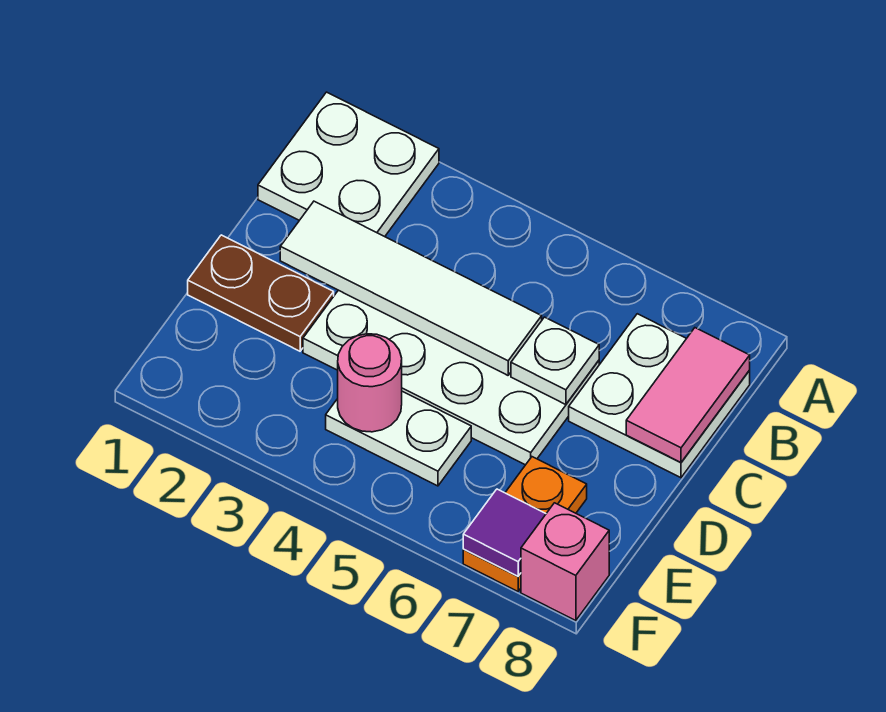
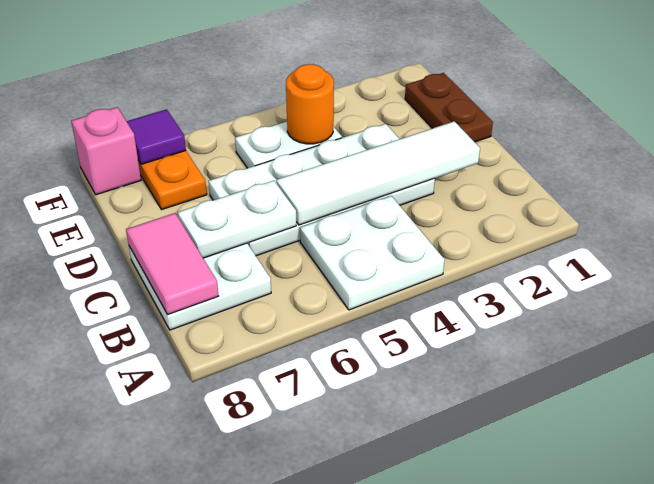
white 2x2 plate [258,92,439,237] -> white 2x2 plate moved to [300,196,444,310]
white 1x1 plate [511,317,599,405] -> white 1x2 plate [178,181,296,258]
brown 1x2 plate [188,235,334,351] -> brown 1x2 plate turned to [405,73,493,142]
pink 1x1 round brick [338,334,402,432] -> orange 1x1 round brick [286,64,334,144]

